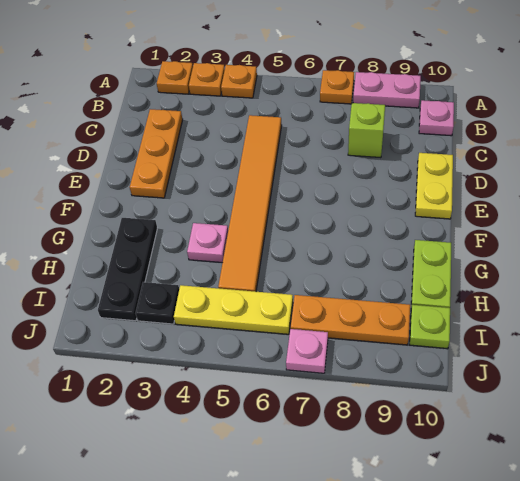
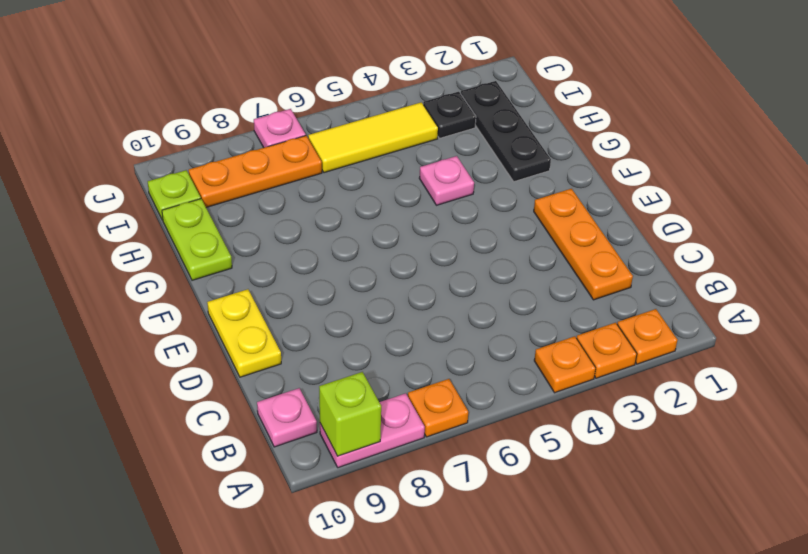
orange 1x6 tile [218,115,282,292] -> none
lime 1x1 brick [348,103,385,158] -> lime 1x1 brick moved to [319,372,381,456]
yellow 1x3 plate [174,285,293,334] -> yellow 1x3 tile [308,102,438,173]

